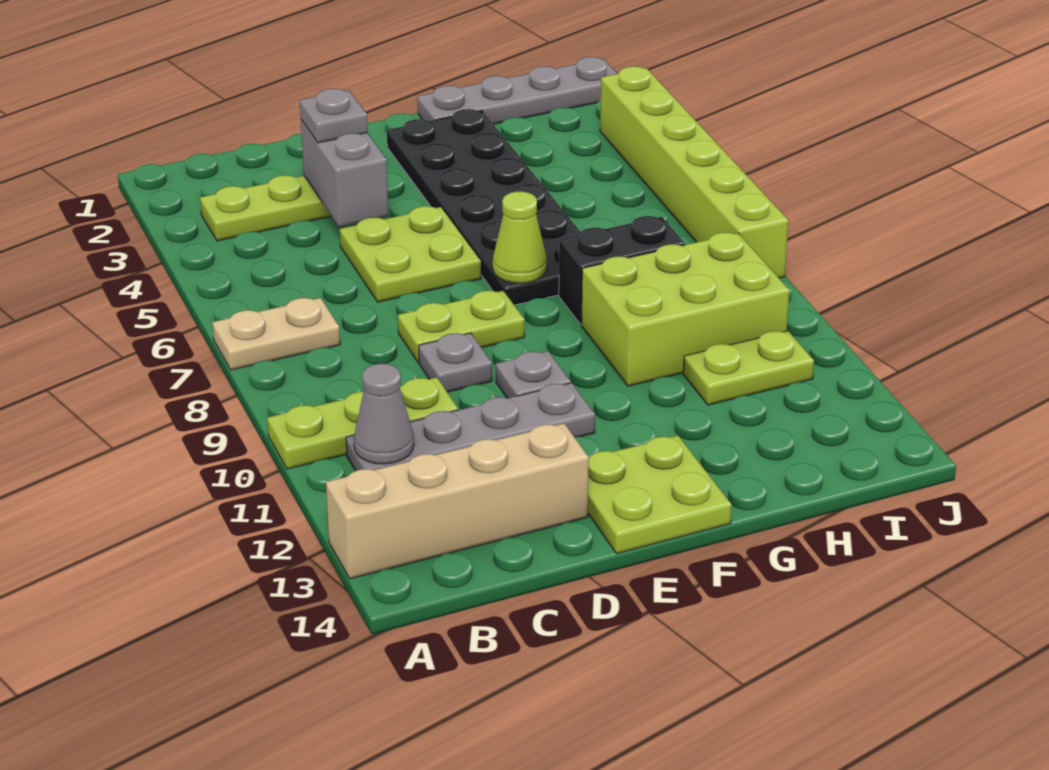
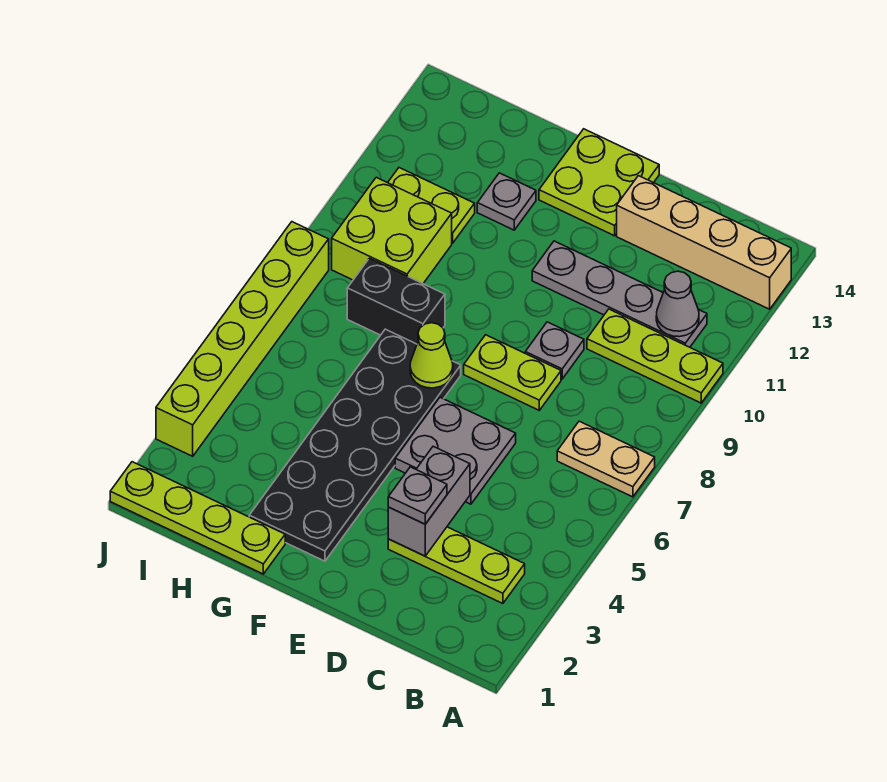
lime 2x2 plate [340,206,481,302] -> grey 2x2 plate [395,397,516,504]
grey 1x1 plate [496,351,571,398] -> grey 1x1 plate moved to [477,173,536,230]
grey 1x4 plate [417,57,617,124] -> lime 1x4 plate [110,462,285,574]
lime 2x3 brick [581,232,789,386] -> lime 2x2 brick [332,177,452,283]

